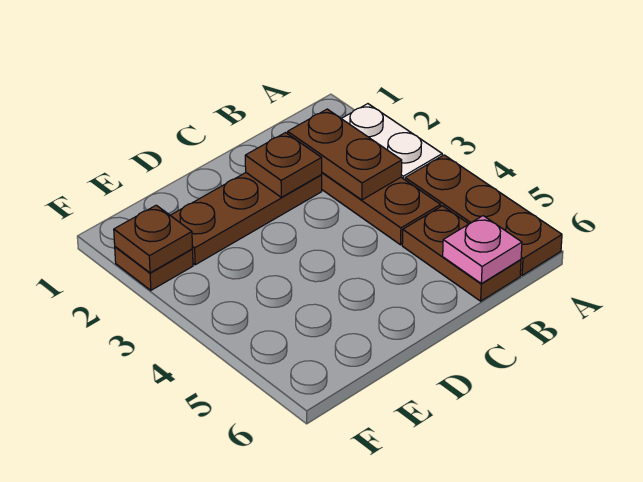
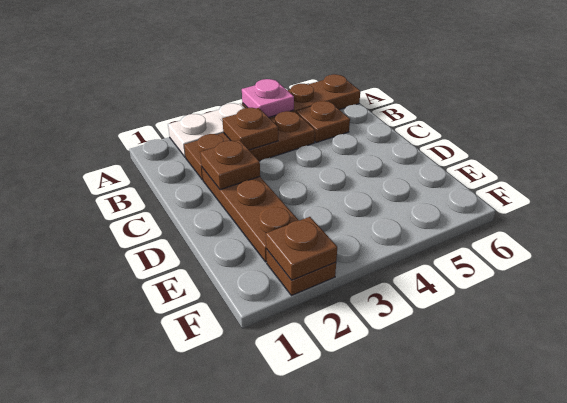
brown 1x2 plate [288,109,402,200] -> brown 1x1 plate [222,108,278,150]
brown 1x2 plate [402,206,521,301] -> brown 1x1 plate [297,101,350,143]
pink 1x1 plate [443,216,522,284] -> pink 1x1 plate moved to [242,79,294,117]

